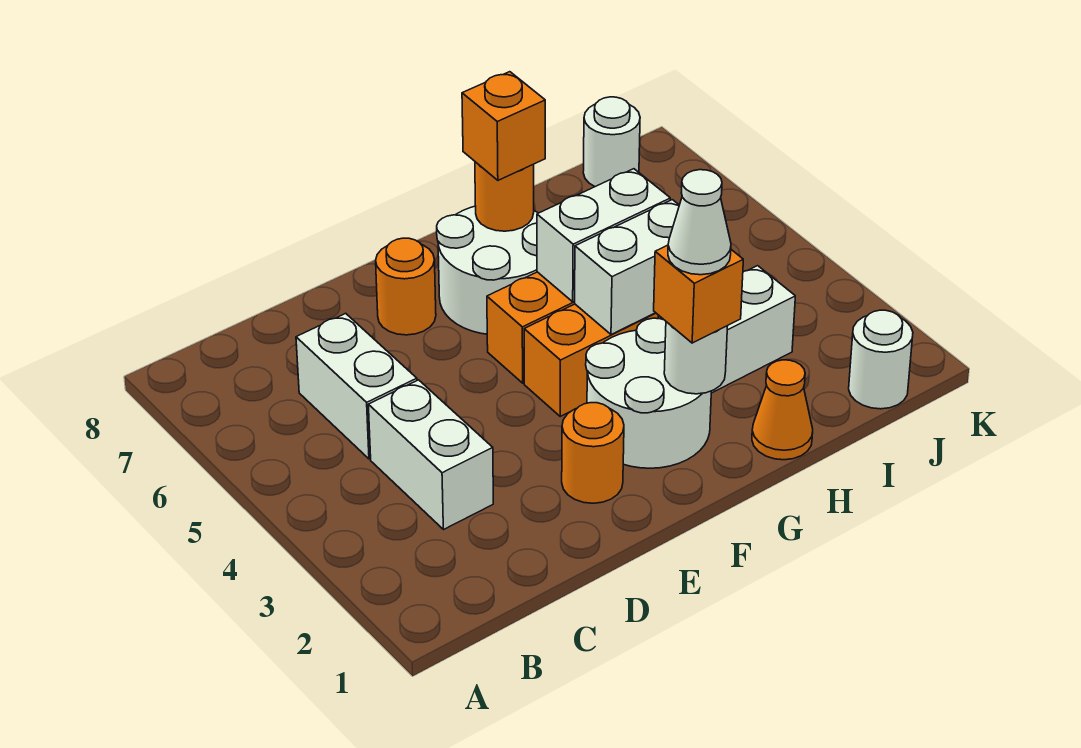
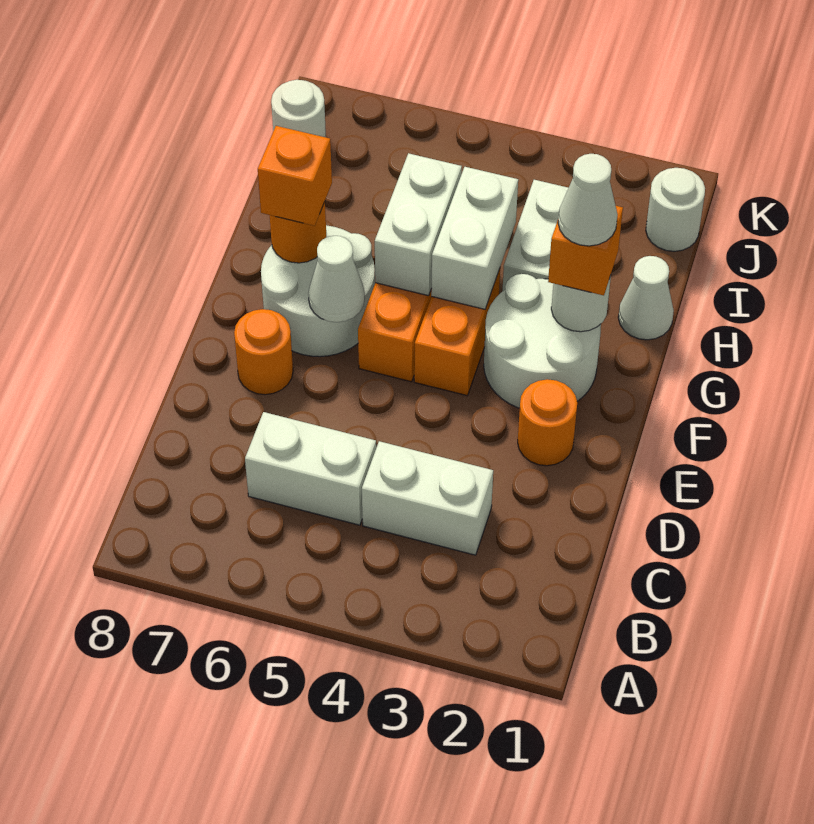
none -> white 1x1 cone [308,236,365,322]
orange 1x1 cone [752,360,813,460] -> white 1x1 cone [618,256,674,340]

